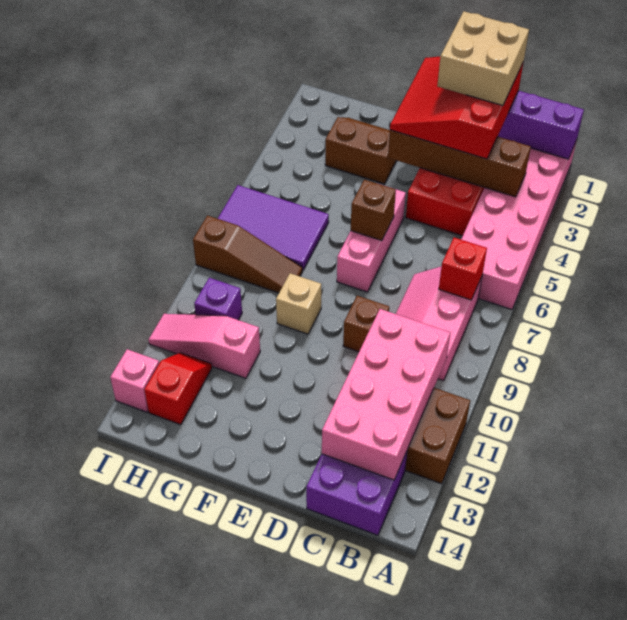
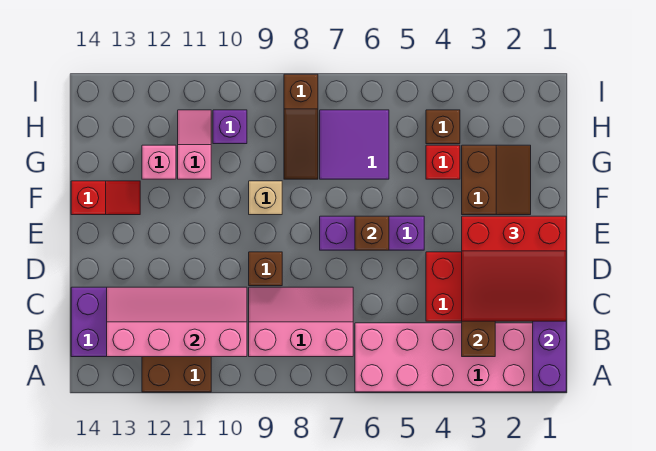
red 1x1 brick [439,238,487,300] -> red 1x1 brick moved to [426,145,460,179]
pink 2x4 brick [322,309,450,480] -> pink 2x4 slope [107,287,247,357]
red 3x3 slope [390,57,523,159] -> red 3x3 slope turned to [462,216,566,321]
tan 2x2 brick [437,11,529,105] -> none
pink 1x3 brick [337,189,406,292] -> purple 1x3 brick [320,216,424,250]
purple 2x3 tile [218,185,329,271] -> purple 2x2 tile [320,110,389,179]
pink 1x3 slope [149,314,260,378] -> pink 1x2 slope [178,110,211,179]
none -> brown 1x1 brick [426,110,460,144]
red 1x2 slope [144,353,212,425] -> red 1x2 slope moved to [71,181,140,215]
pink 1x1 brick [110,349,159,412] -> pink 1x1 brick moved to [142,145,176,179]

